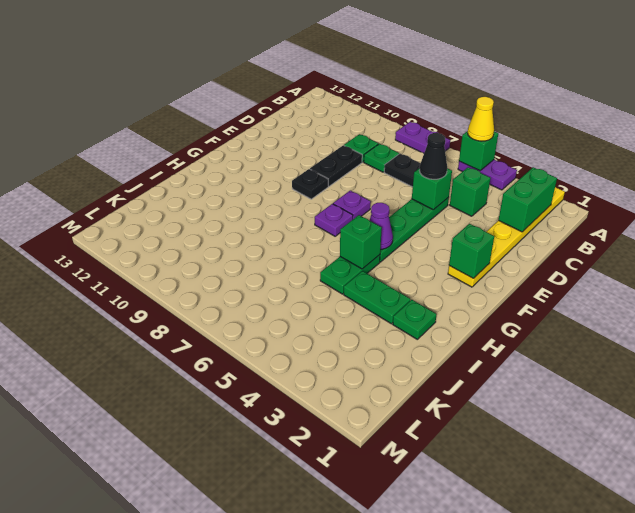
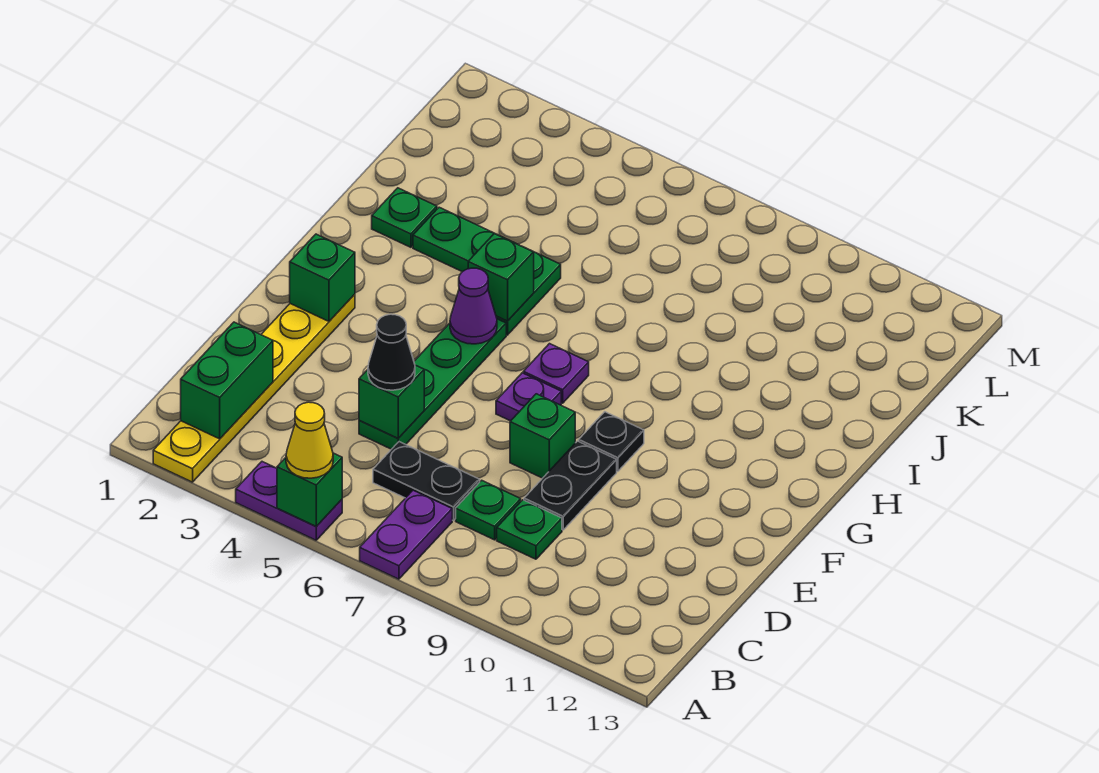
purple 1x2 plate [395,122,450,153] -> purple 1x2 plate turned to [360,490,452,579]
green 1x1 brick [450,167,490,216] -> green 1x1 brick moved to [510,394,575,478]

